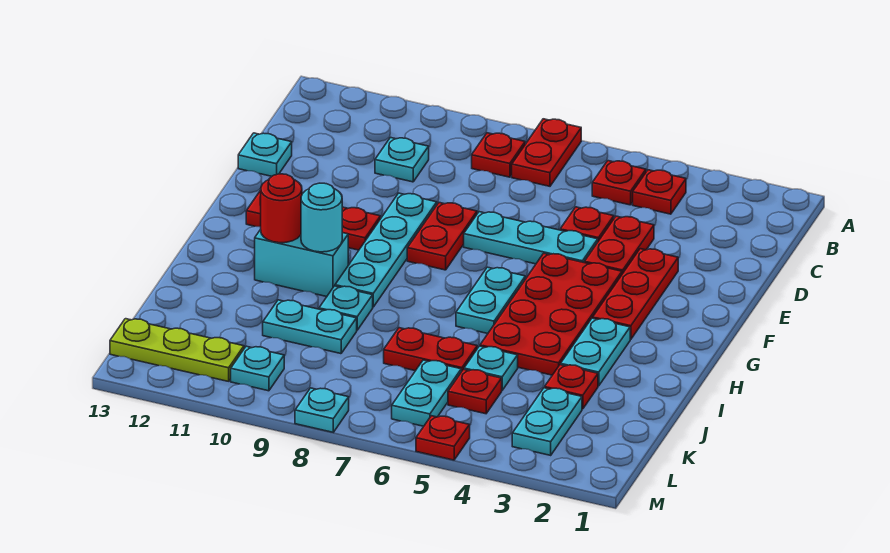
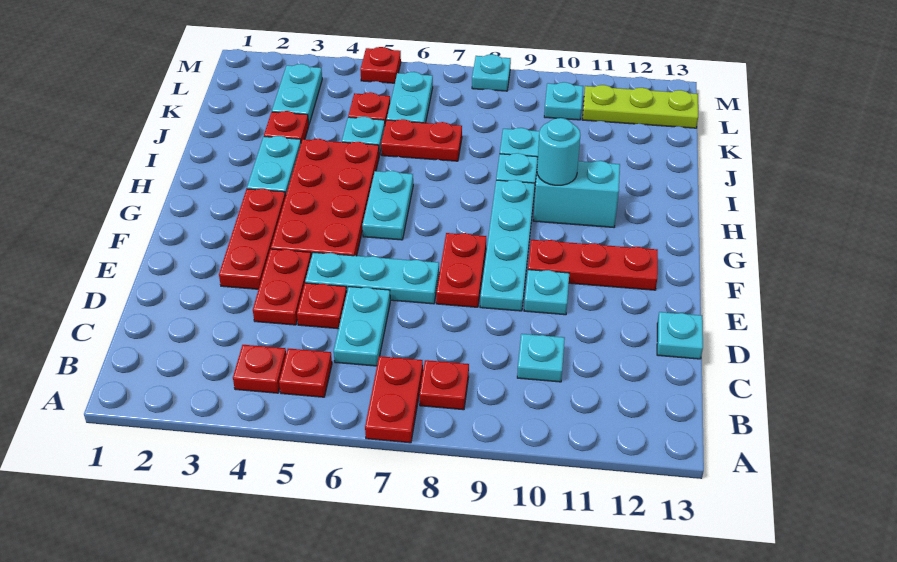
none -> cyan 1x2 plate [334,287,390,366]
none -> cyan 1x1 plate [524,270,569,315]
red 1x1 round brick [260,174,302,243] -> none

